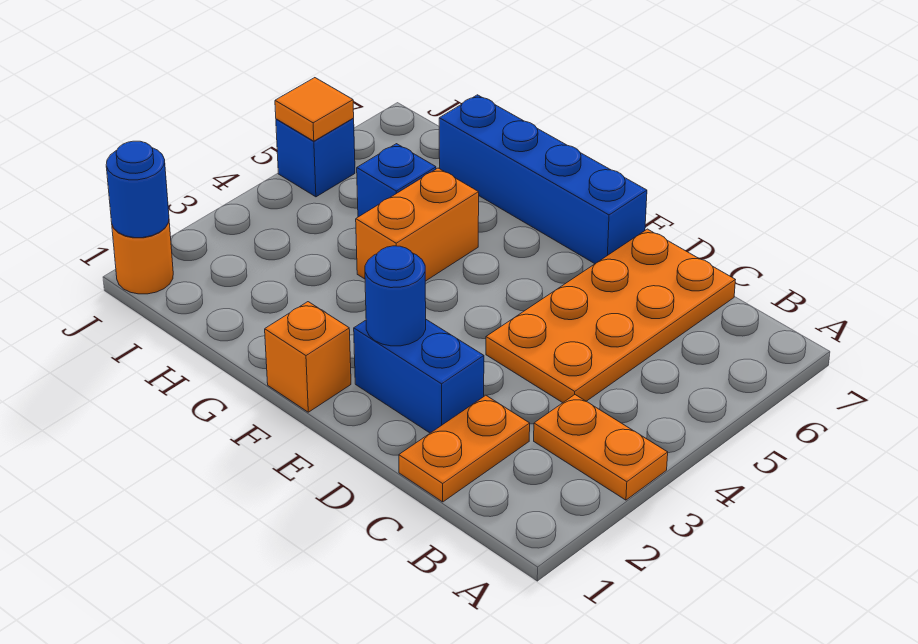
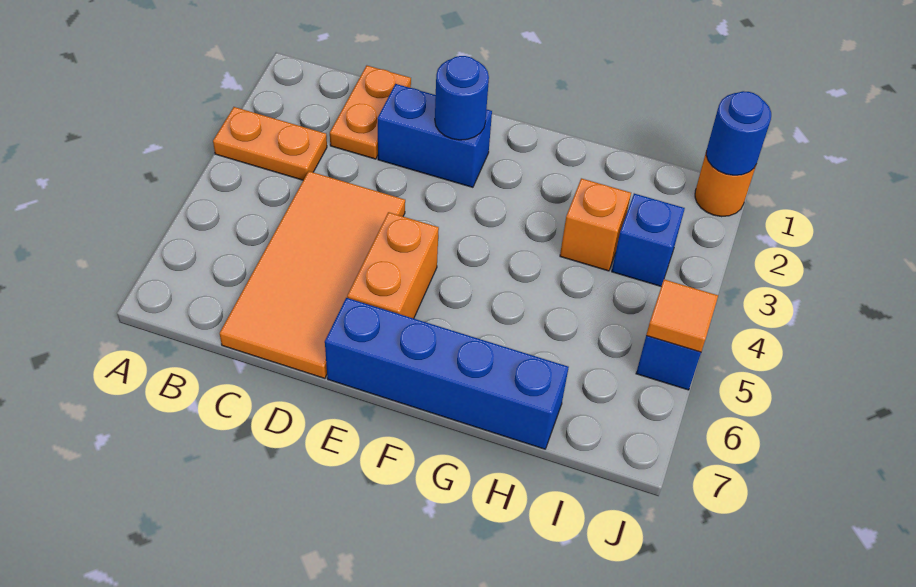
orange 2x4 plate [486,229,735,403] -> orange 2x4 tile [220,171,405,378]
orange 1x1 brick [265,302,351,412] -> orange 1x1 brick moved to [560,178,631,271]
orange 1x2 brick [356,168,479,281] -> orange 1x2 brick moved to [347,212,439,319]
blue 1x1 brick [357,144,436,217] -> blue 1x1 brick moved to [612,194,685,286]

